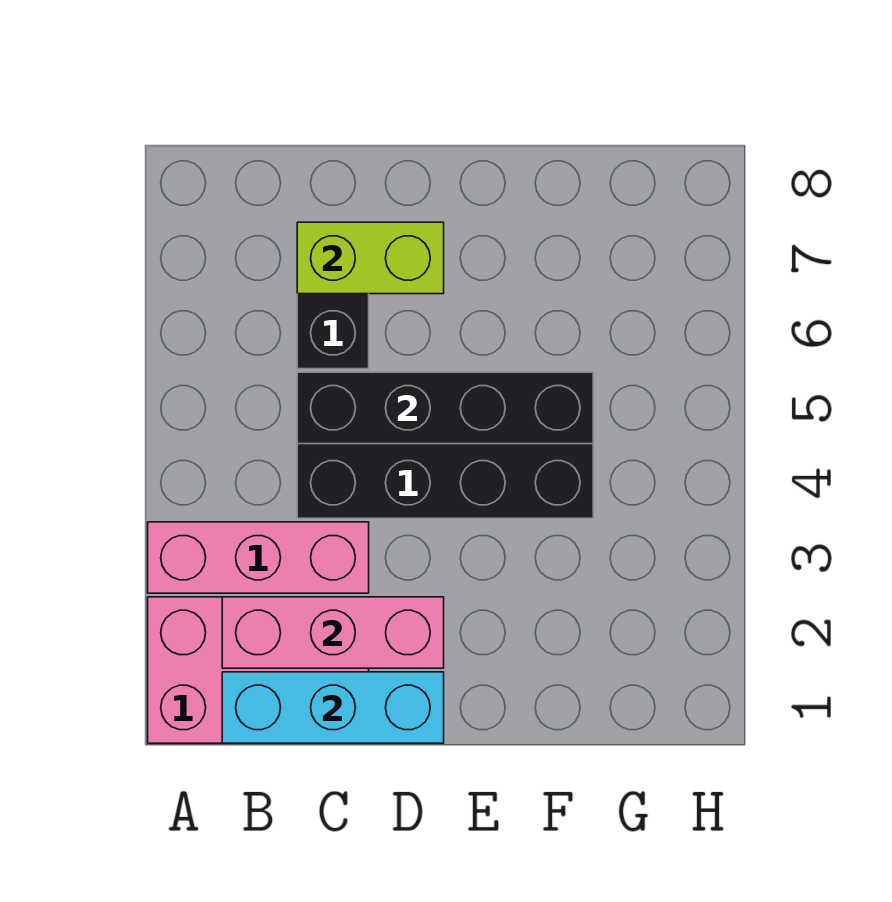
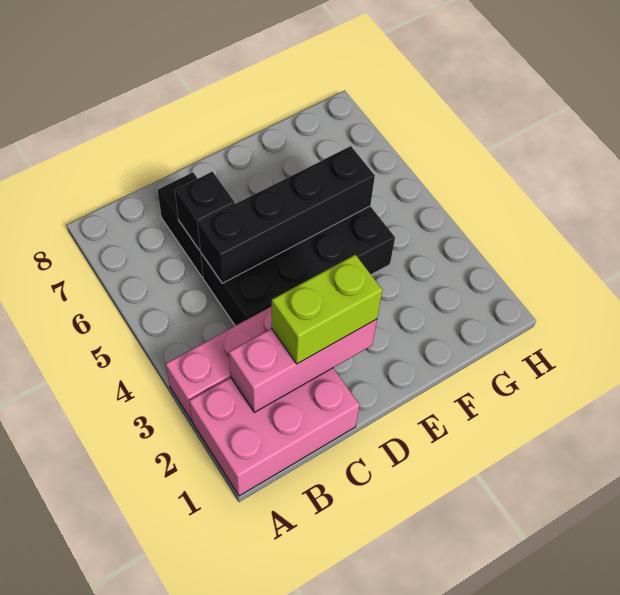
cyan 1x3 brick [222,672,444,743] -> none
none -> black 1x1 brick [175,172,235,250]
lime 1x2 brick [297,222,444,294] -> lime 1x2 brick moved to [271,255,383,364]

